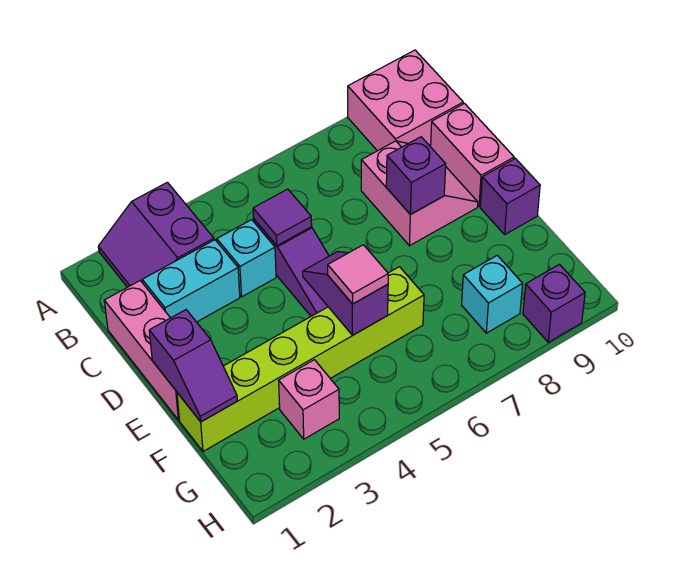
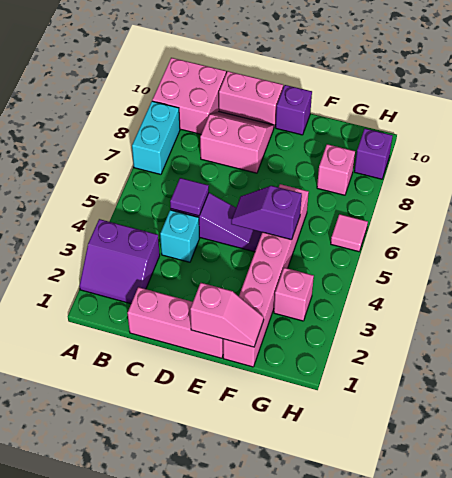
cyan 1x2 brick [142,240,240,322] -> cyan 1x2 brick moved to [132,101,180,174]
purple 1x1 brick [386,137,446,215] -> none
purple 1x2 slope [149,310,237,422] -> pink 1x2 slope [190,283,264,347]
lime 1x6 brick [177,267,424,451] -> pink 1x6 brick [223,184,309,367]
pink 1x1 tile [327,245,388,304] -> pink 1x1 tile moved to [331,214,368,252]
cyan 1x1 brick [462,255,523,333] -> pink 1x1 brick [317,144,355,195]

